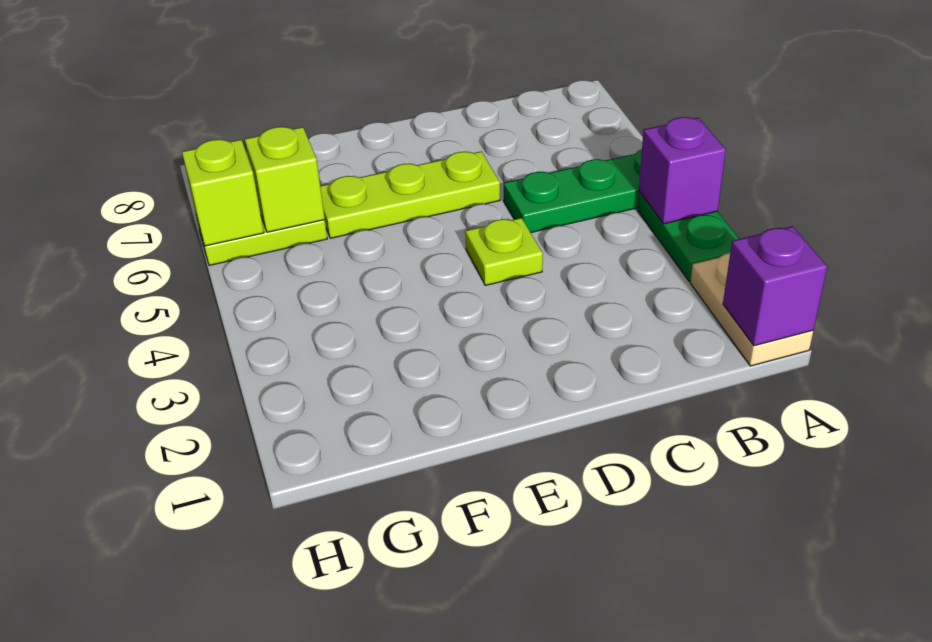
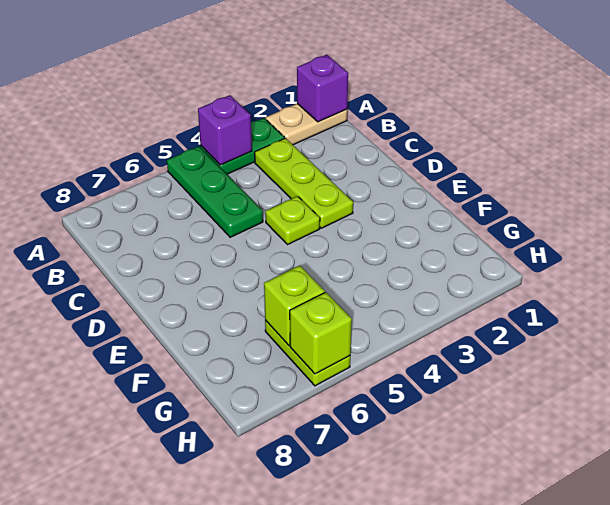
lime 1x3 plate [320,151,500,238] -> lime 1x3 plate moved to [255,138,353,228]

